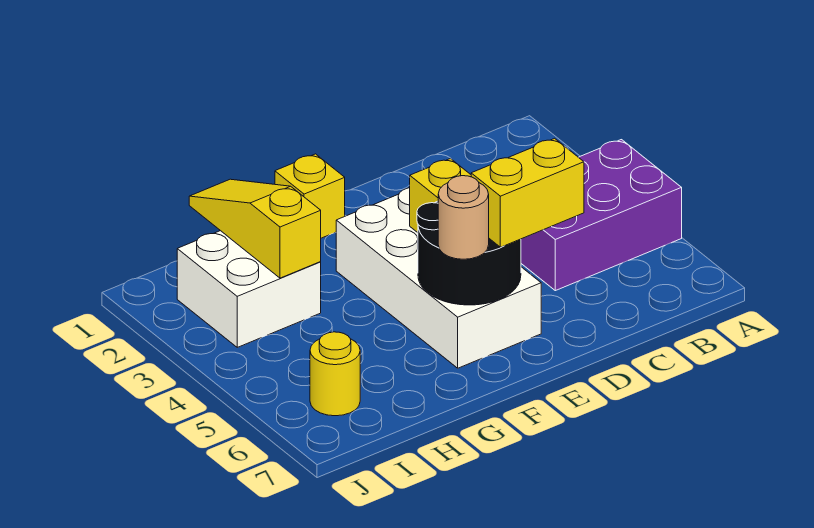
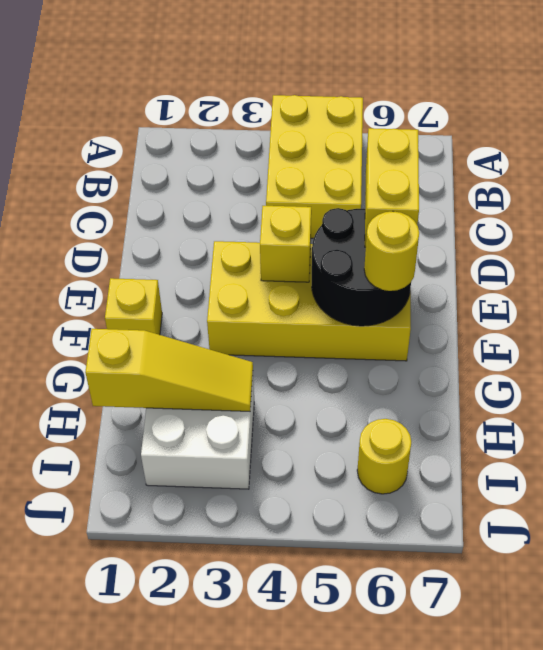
purple 2x3 brick [521,140,682,291] -> yellow 2x3 brick [266,95,363,238]
white 2x4 brick [336,188,541,368] -> yellow 2x4 brick [207,241,411,361]
tan 1x1 round brick [438,176,489,259] -> yellow 1x1 round brick [364,211,419,291]
yellow 1x3 slope [189,179,321,278] -> yellow 1x3 slope turned to [85,329,253,411]

